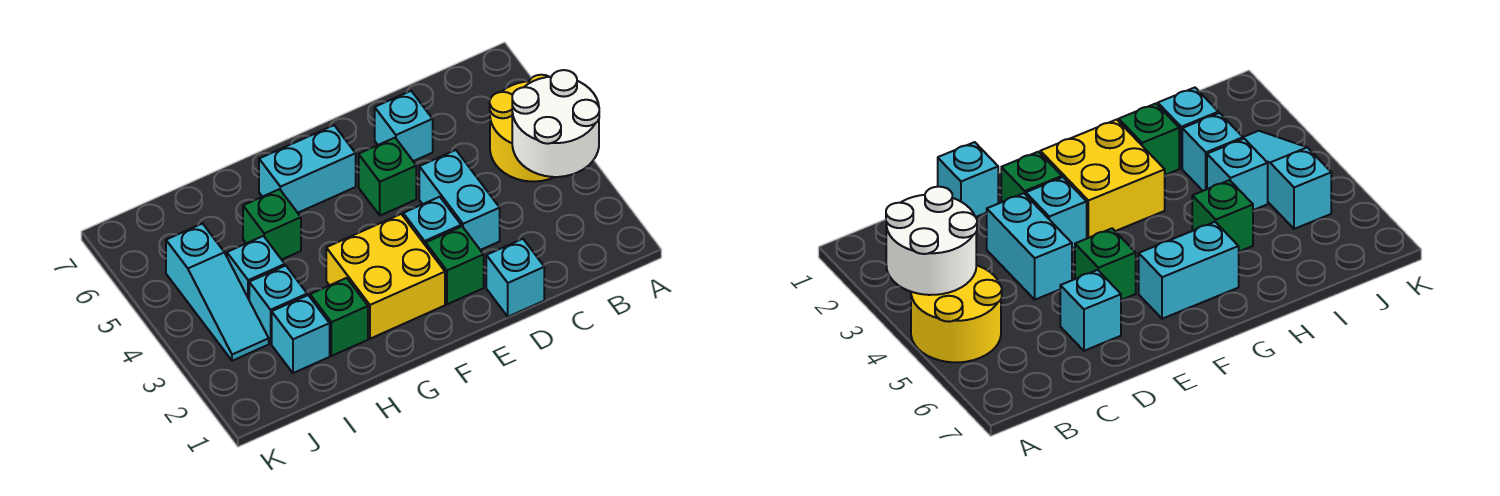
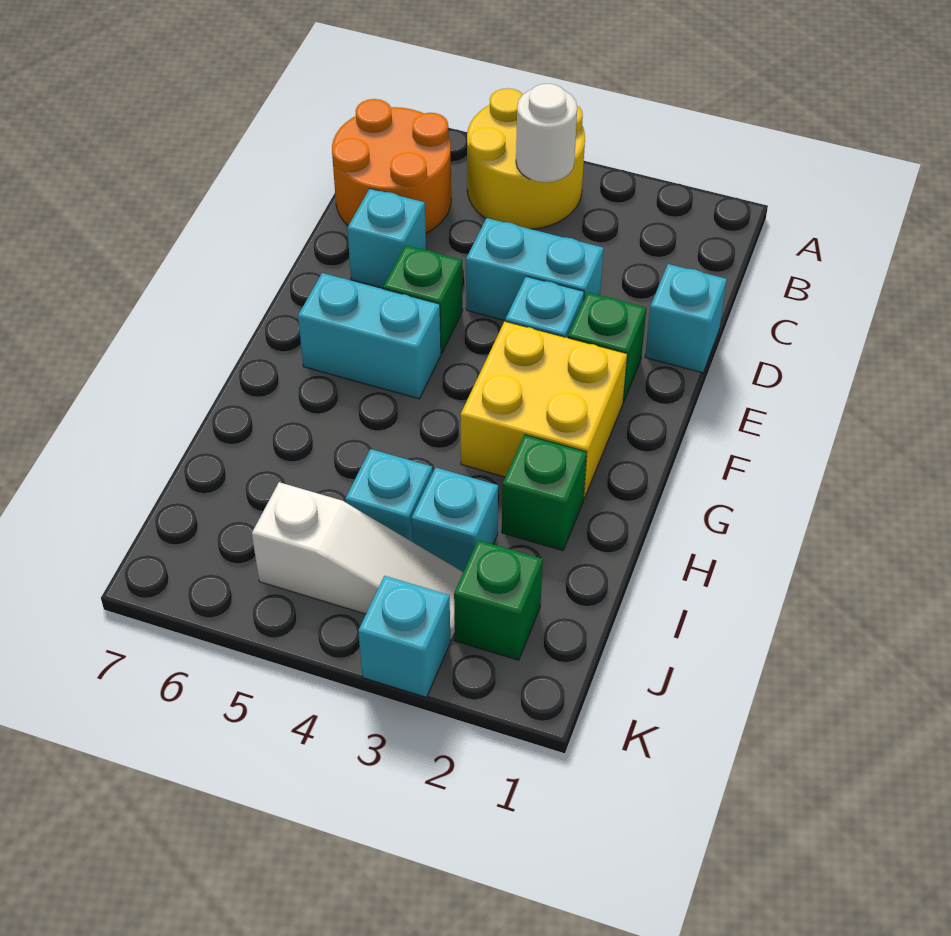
white 2x2 round brick [512,70,599,177] -> white 1x1 round brick [516,84,577,182]
none -> orange 2x2 round brick [332,99,451,233]
cyan 1x2 brick [259,125,356,213] -> cyan 1x2 brick turned to [298,273,441,399]
green 1x1 brick [243,189,301,260] -> green 1x1 brick moved to [454,540,543,660]
cyan 1x1 brick [272,295,330,373] -> cyan 1x1 brick moved to [358,576,450,697]
cyan 1x3 slope [166,224,269,361] -> white 1x3 slope [252,482,463,640]

